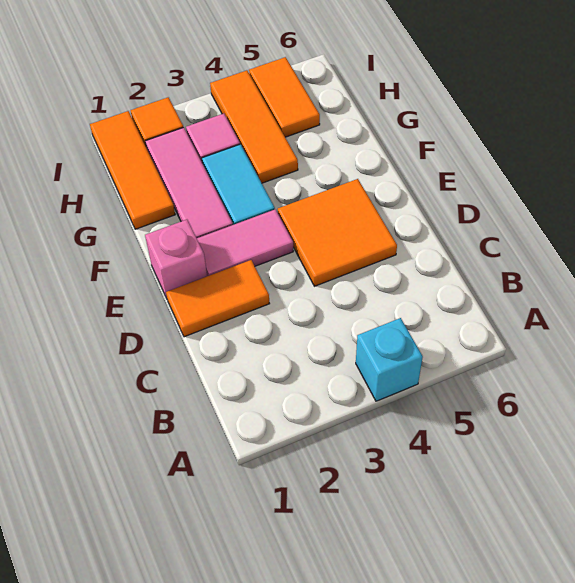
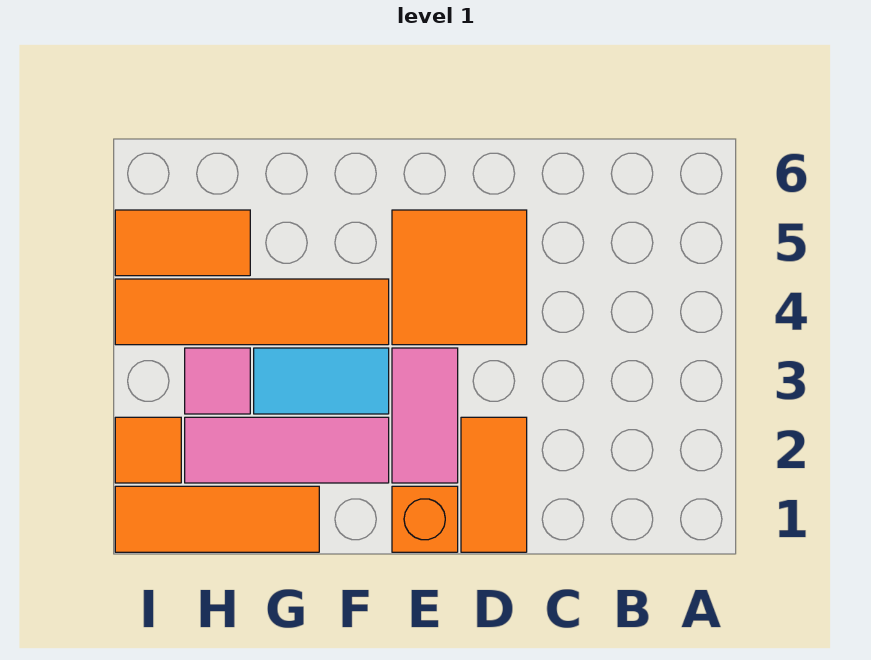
cyan 1x1 brick [356,318,423,401] -> none
pink 1x1 brick [145,220,207,298] -> orange 1x1 brick [392,486,458,552]
orange 1x3 tile [210,70,298,183] -> orange 1x4 tile [115,279,389,345]

